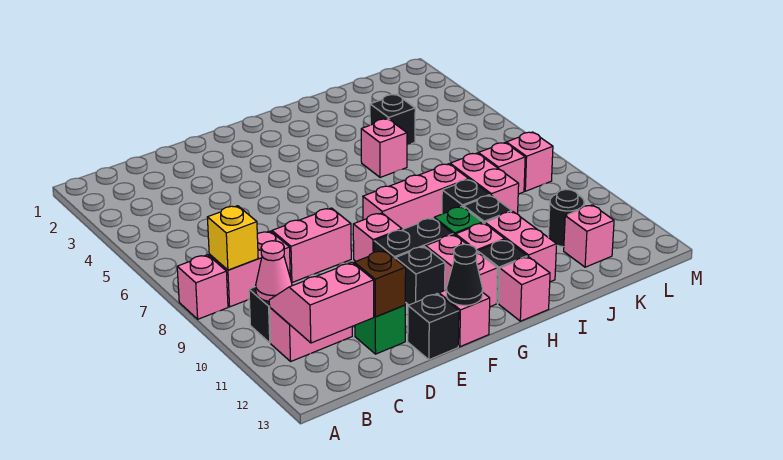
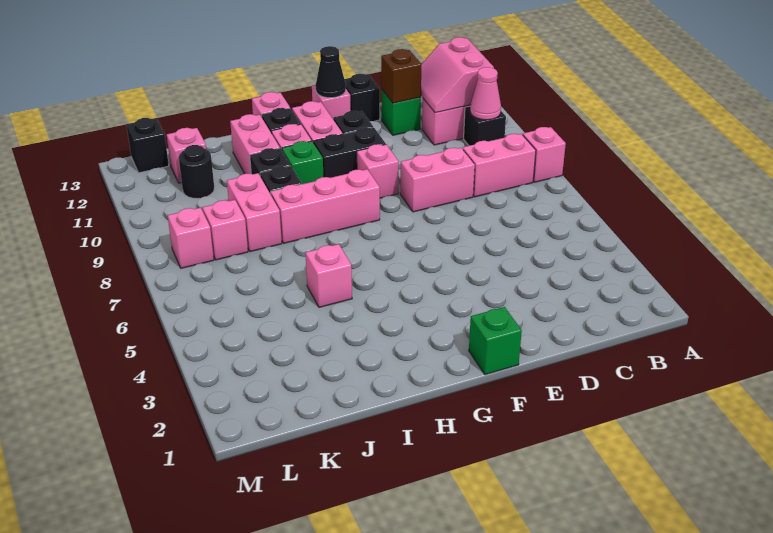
yellow 1x1 brick [207,206,258,270] -> none
pink 2x2 slope [269,262,374,343] -> pink 2x2 slope turned to [421,37,494,113]
none -> green 1x1 brick [469,307,522,375]
black 1x1 brick [370,95,415,145] -> black 1x1 brick moved to [126,118,169,173]

